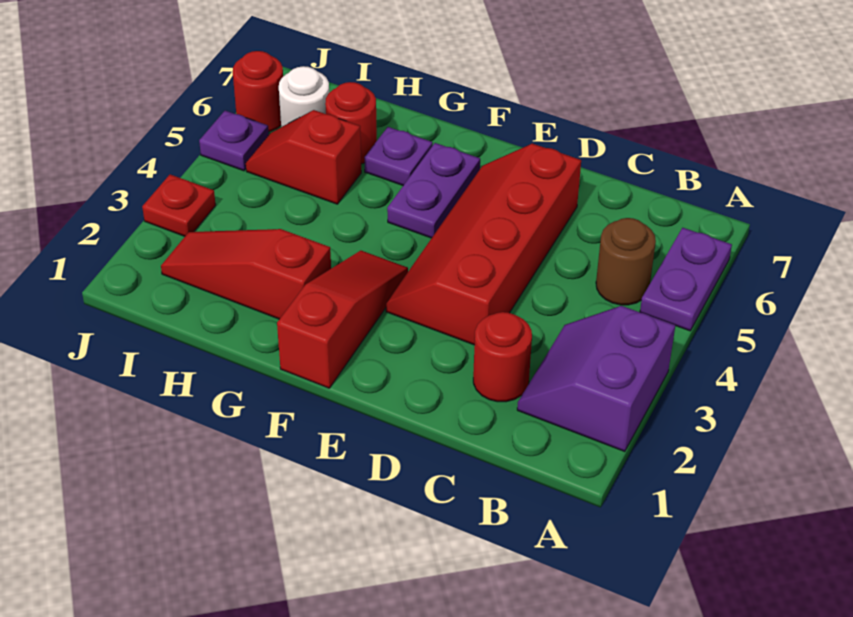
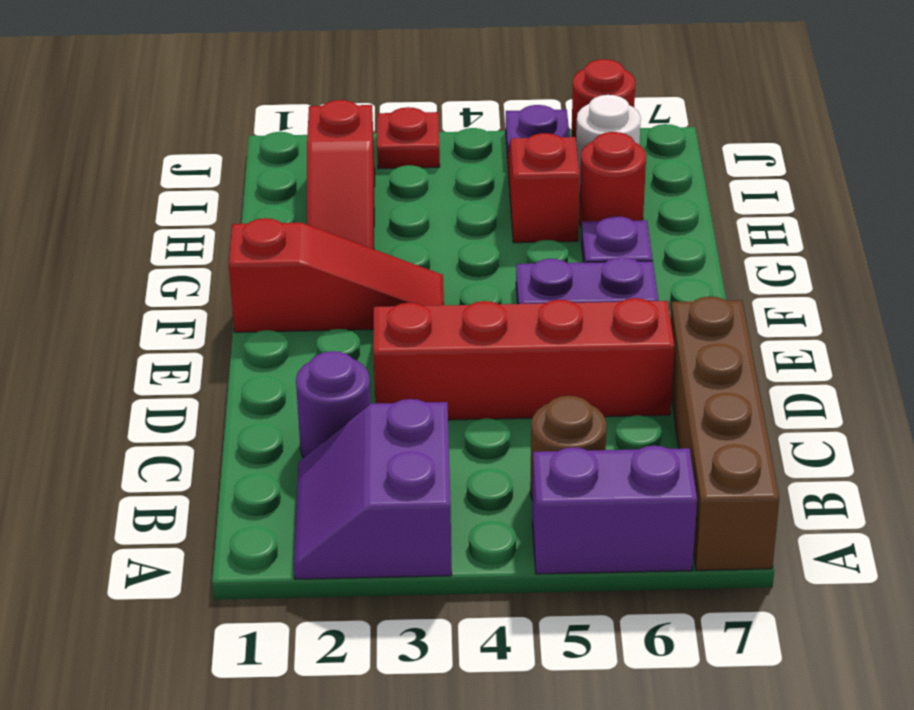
purple 2x2 slope [517,306,675,452] -> purple 2x2 slope turned to [294,399,452,579]
purple 1x2 plate [640,228,732,331] -> purple 1x2 brick [532,446,697,574]
none -> brown 1x4 brick [671,297,779,570]
red 1x1 round brick [473,312,532,402] -> purple 1x1 round brick [296,351,371,458]
red 1x3 slope [161,229,331,319] -> red 1x3 slope turned to [307,100,375,249]

